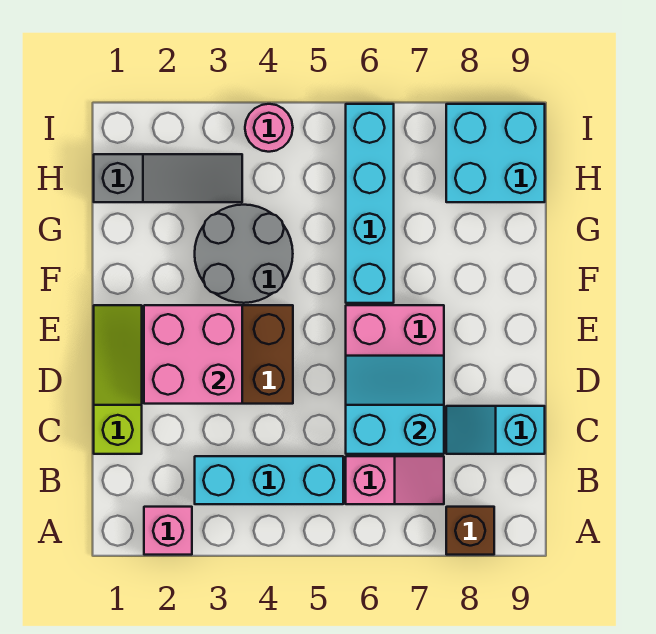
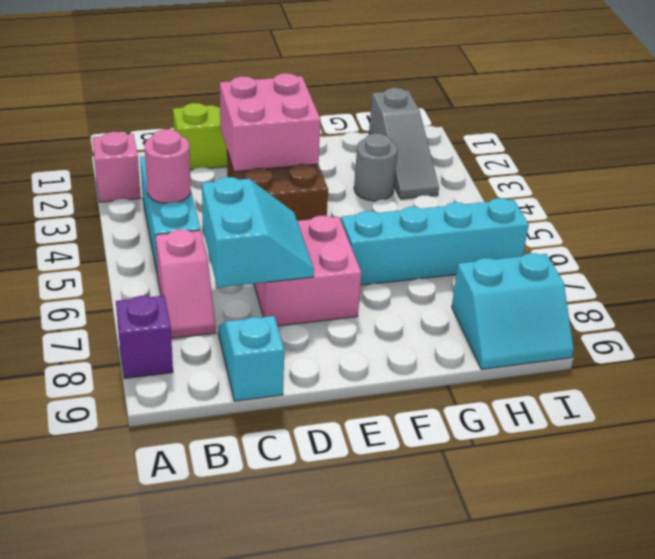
brown 1x1 brick [446,507,494,555] -> purple 1x1 brick [116,296,173,378]
grey 2x2 round brick [195,205,293,303] -> grey 1x1 round brick [354,133,398,201]
cyan 2x2 brick [446,104,545,202] -> cyan 2x2 slope [452,253,574,369]
pink 1x1 round brick [245,104,293,152] -> pink 1x1 round brick moved to [145,129,191,203]

